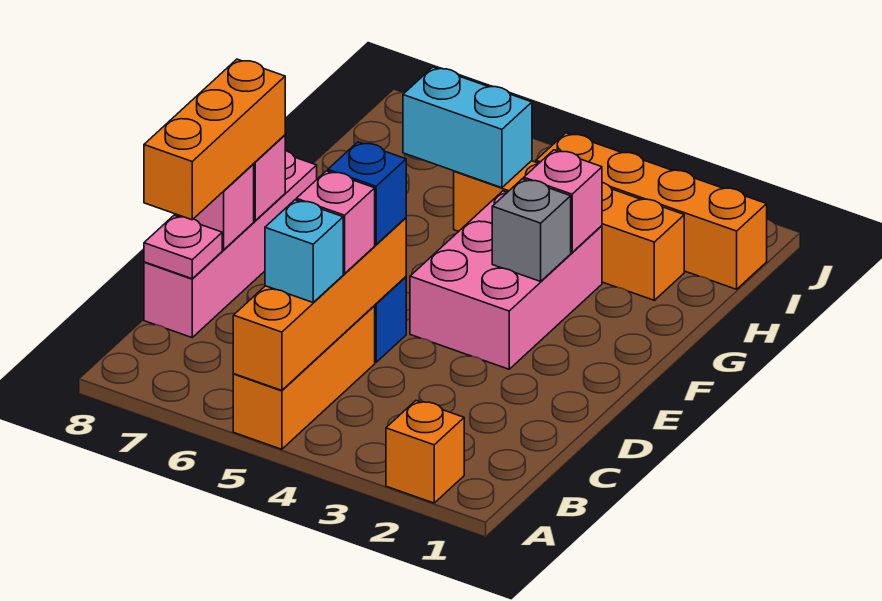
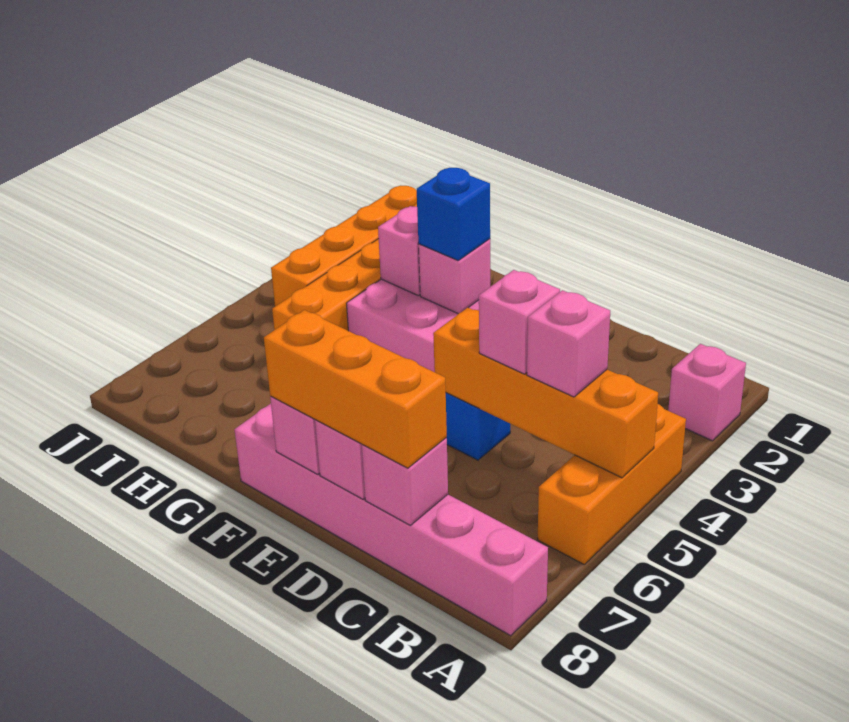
orange 1x1 brick [386,401,464,503] -> pink 1x1 brick [668,344,746,441]
orange 1x3 brick [233,306,375,449] -> orange 1x3 brick turned to [538,404,686,564]
cyan 1x1 brick [265,200,343,303] -> pink 1x1 brick [527,290,610,397]
pink 1x4 brick [144,151,317,337] -> pink 1x6 brick [234,404,548,636]
pink 1x1 plate [144,215,222,279] -> pink 1x1 brick [362,438,448,525]
blue 1x1 brick [328,142,406,245] -> blue 1x1 brick moved to [417,168,490,260]
grey 1x1 brick [492,179,571,281] -> pink 1x1 brick [419,239,490,314]
cyan 1x2 brick [403,67,532,188] -> none

